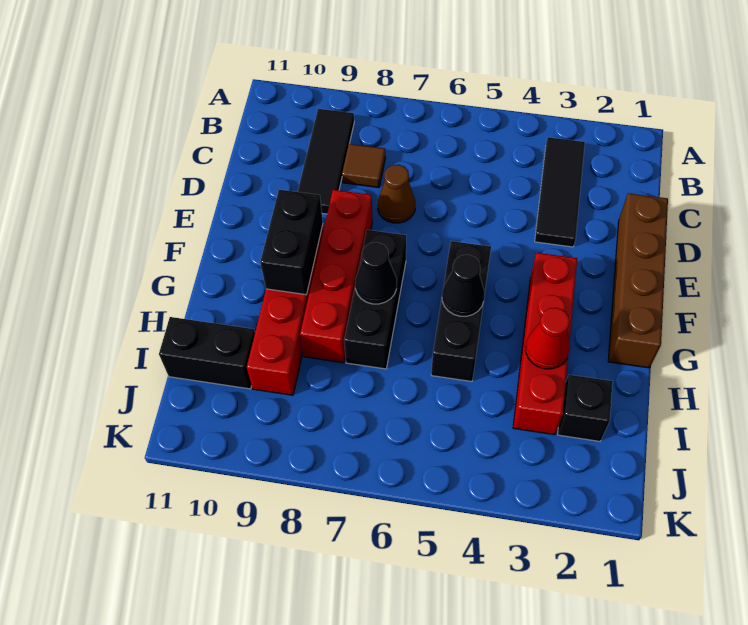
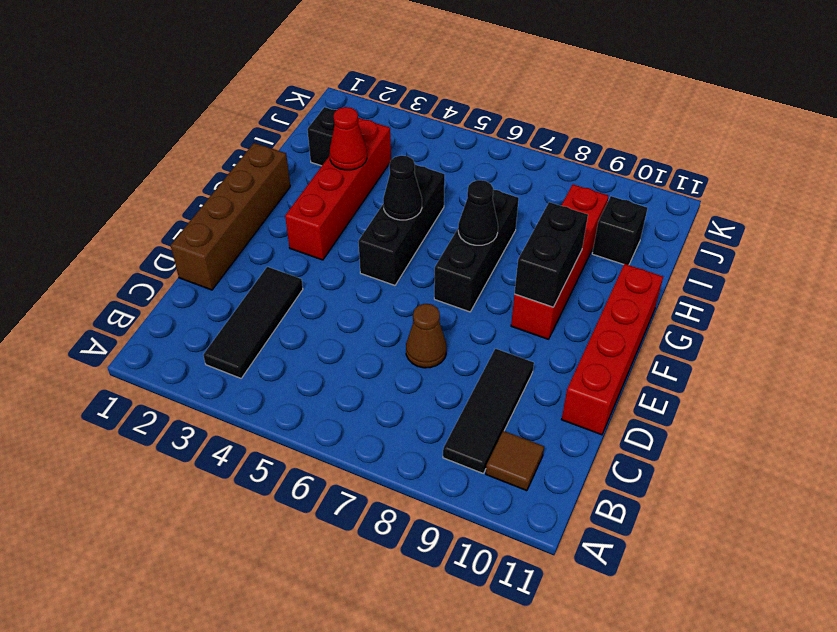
brown 1x1 tile [342,144,385,188] -> brown 1x1 tile moved to [486,431,544,491]
red 1x4 brick [300,190,373,363] -> red 1x4 brick moved to [561,264,663,435]
black 1x2 brick [159,317,255,389] -> black 1x1 brick [592,196,647,265]

